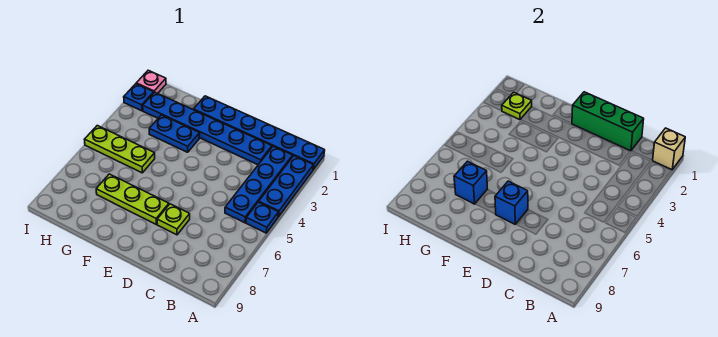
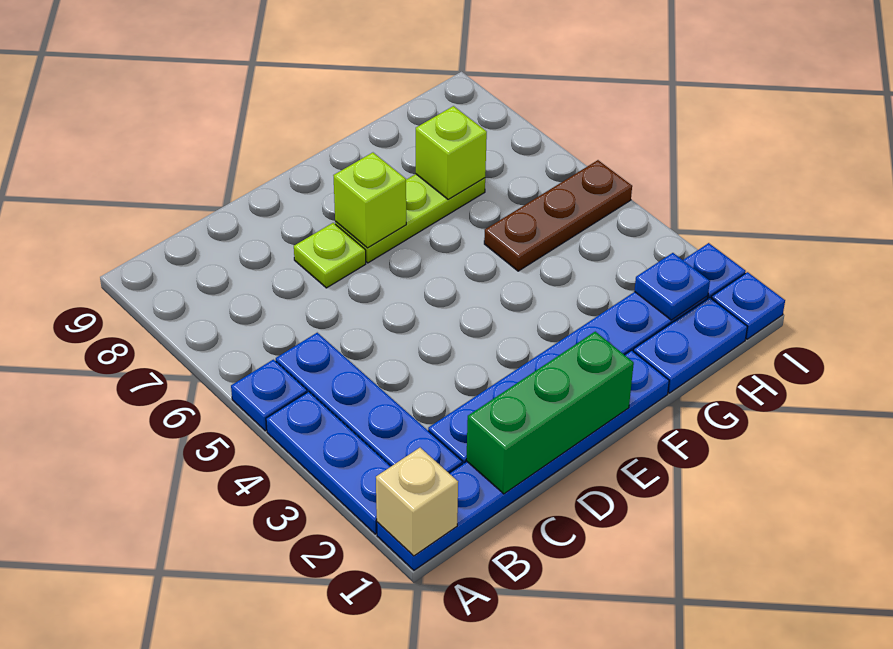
blue 1x1 brick [495,181,528,224] -> lime 1x1 brick [333,153,406,248]
blue 1x2 plate [149,115,200,152] -> blue 1x2 plate moved to [633,298,747,393]
lime 1x3 plate [85,126,155,173] -> brown 1x3 plate [484,160,632,271]
blue 1x1 brick [454,161,487,204] -> lime 1x1 brick [416,106,487,199]
lime 1x1 plate [502,92,532,120] -> blue 1x1 plate [634,253,710,320]
pink 1x1 plate [136,70,166,94] -> blue 1x1 plate [711,272,785,339]

